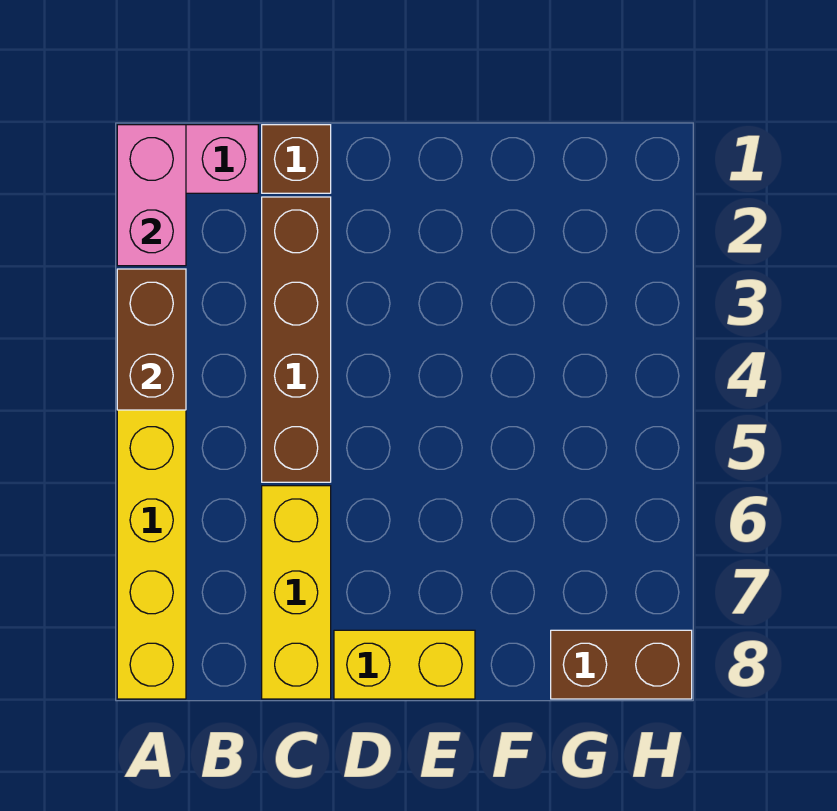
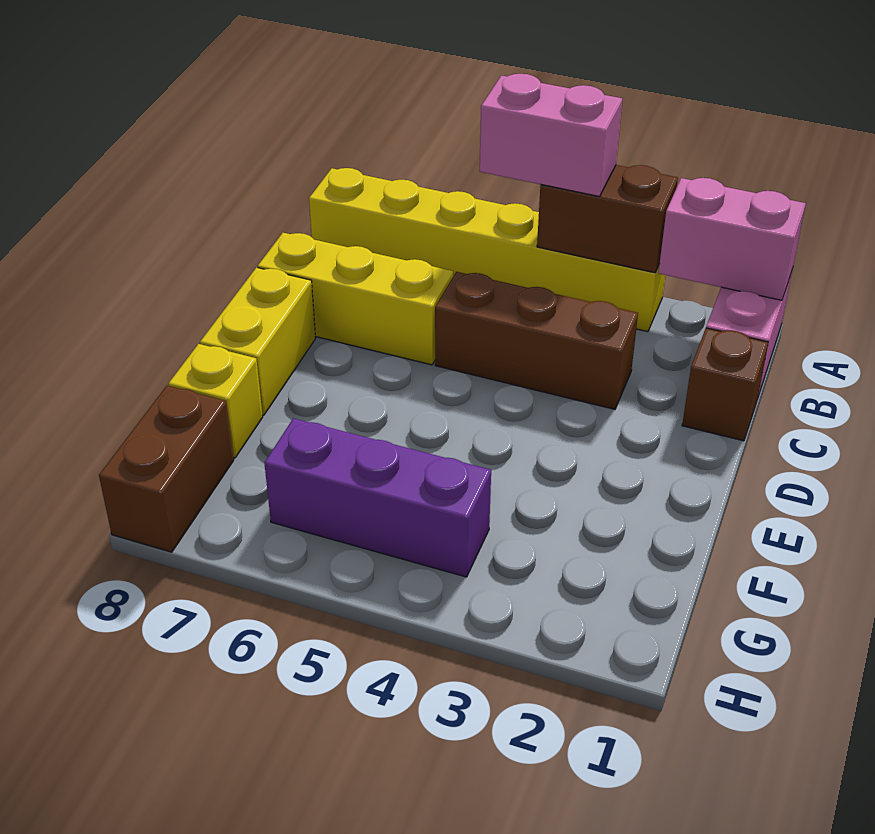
none -> pink 1x2 brick [480,74,622,196]
brown 1x4 brick [262,197,331,482] -> brown 1x3 brick [435,272,638,409]
none -> yellow 1x1 brick [168,344,263,458]
none -> purple 1x3 brick [264,418,491,577]

